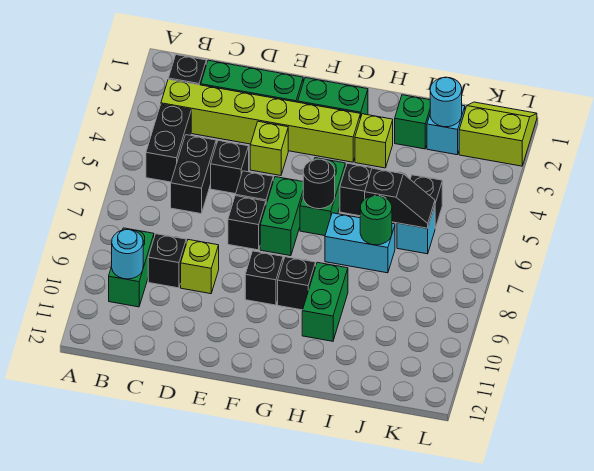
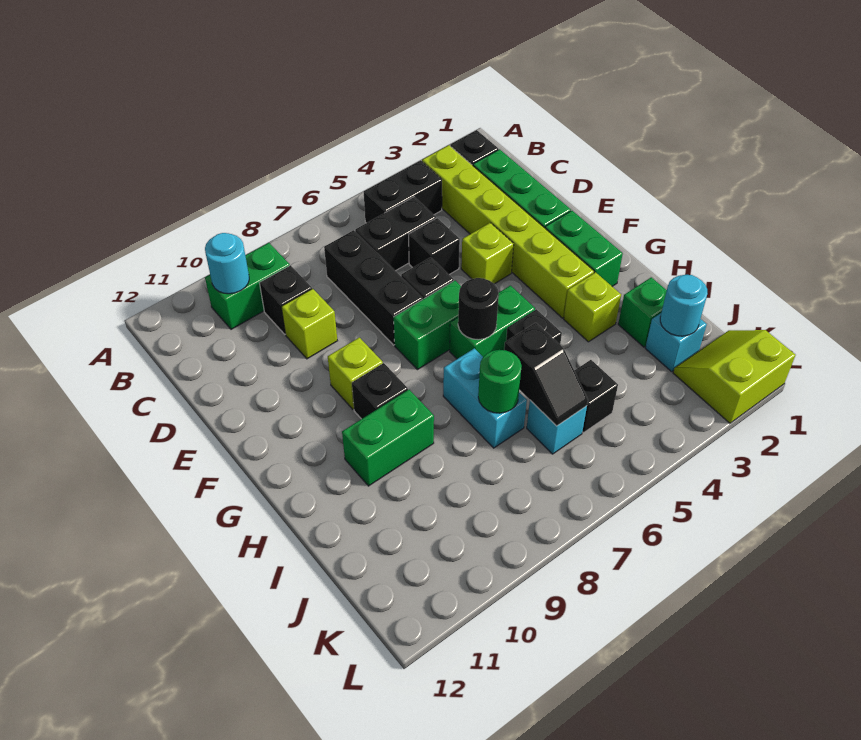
black 1x1 brick [228,196,266,250] -> black 1x3 brick [324,230,423,345]
black 1x1 brick [245,251,283,305] -> lime 1x1 brick [328,337,383,410]
lime 2x2 slope [459,102,537,166] -> lime 2x2 slope turned to [673,330,795,423]

